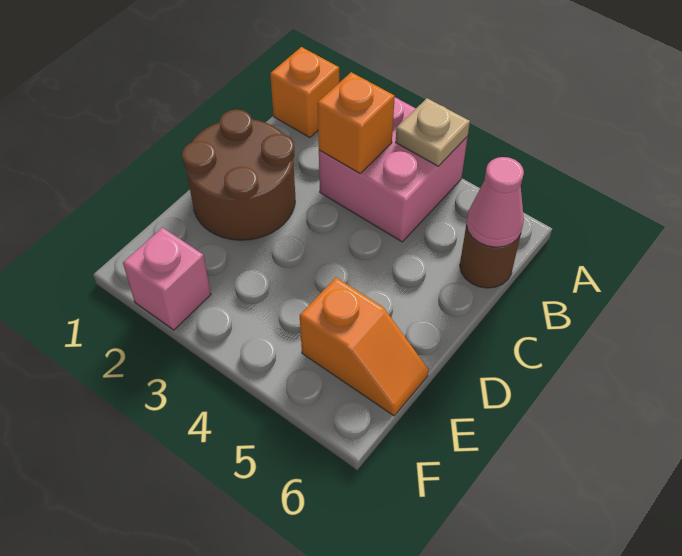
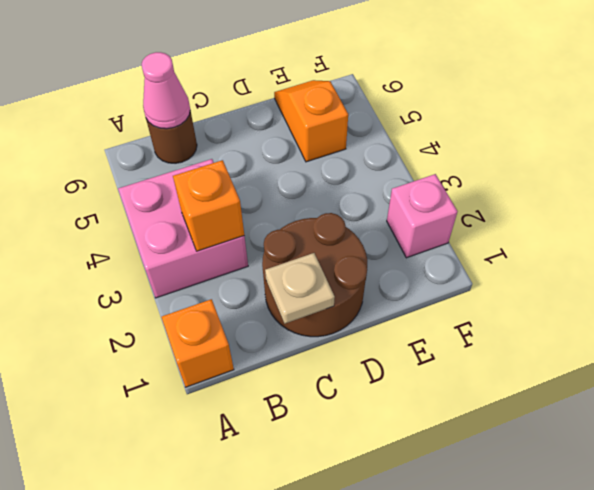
tan 1x1 plate [396,98,470,166] -> tan 1x1 plate moved to [265,253,335,324]

